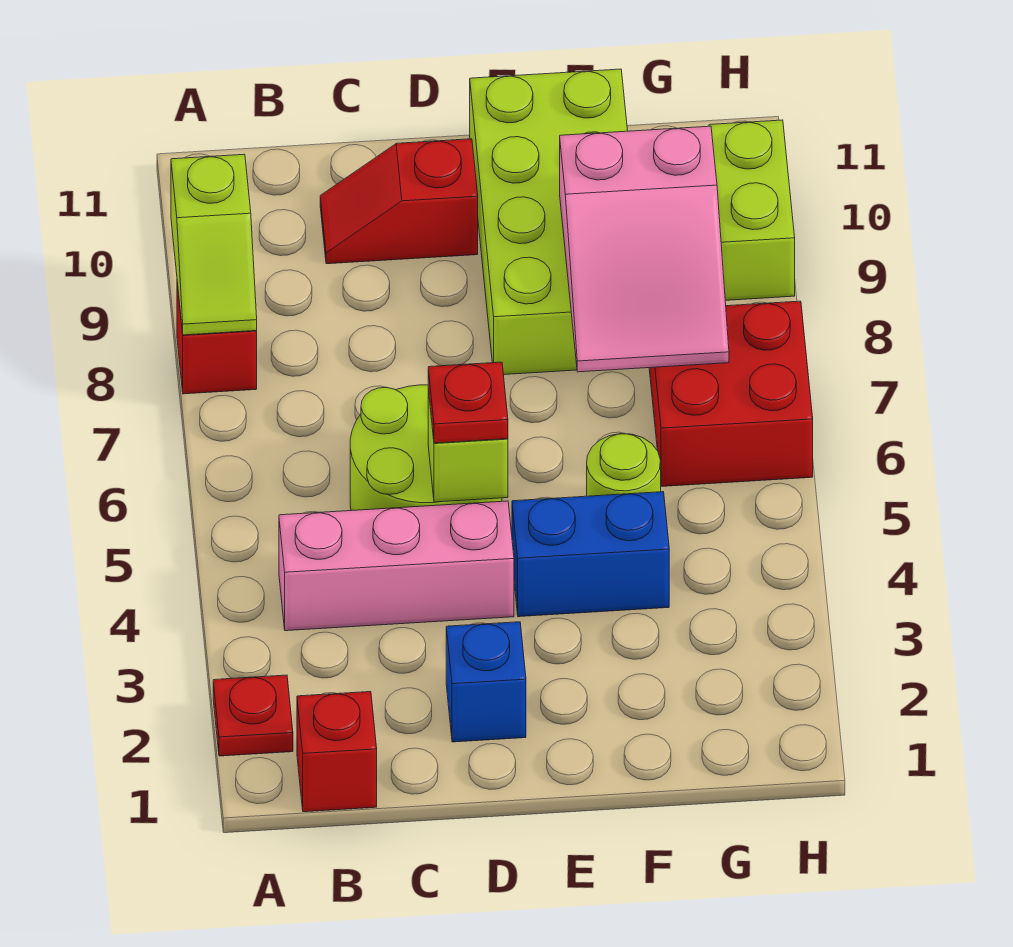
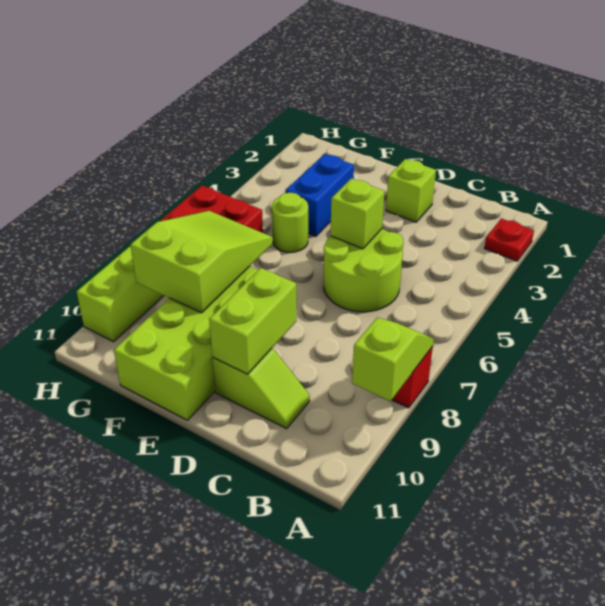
red 1x1 brick [297,692,377,812] -> none
pink 1x3 brick [279,501,514,631] -> none
red 1x2 slope [320,139,478,264] -> lime 1x2 slope [213,348,310,429]
blue 1x1 brick [446,622,526,742] -> lime 1x1 brick [386,159,436,222]
red 1x1 plate [428,362,508,443] -> none
none -> lime 1x2 brick [209,268,296,374]
blue 1x2 brick [512,492,669,617] -> blue 1x2 brick turned to [286,154,354,236]
pink 2x3 slope [560,126,729,372] -> lime 2x3 slope [131,211,273,313]

